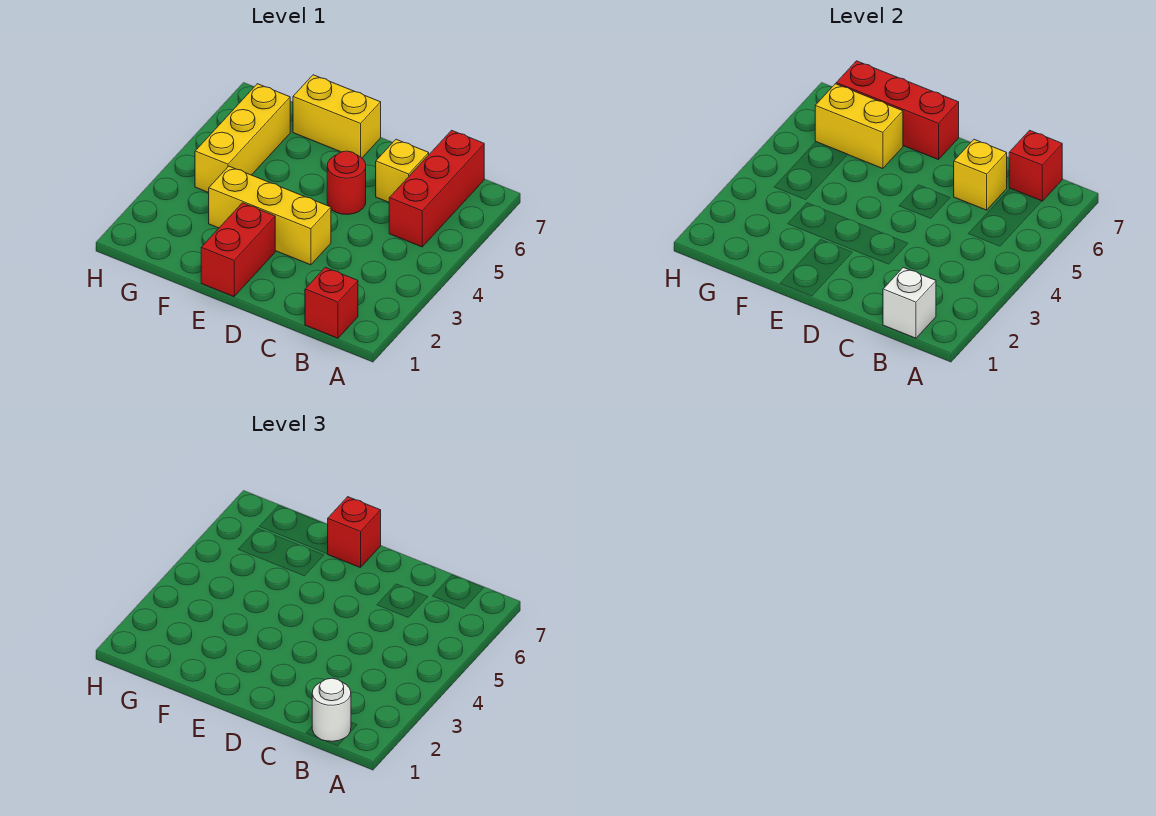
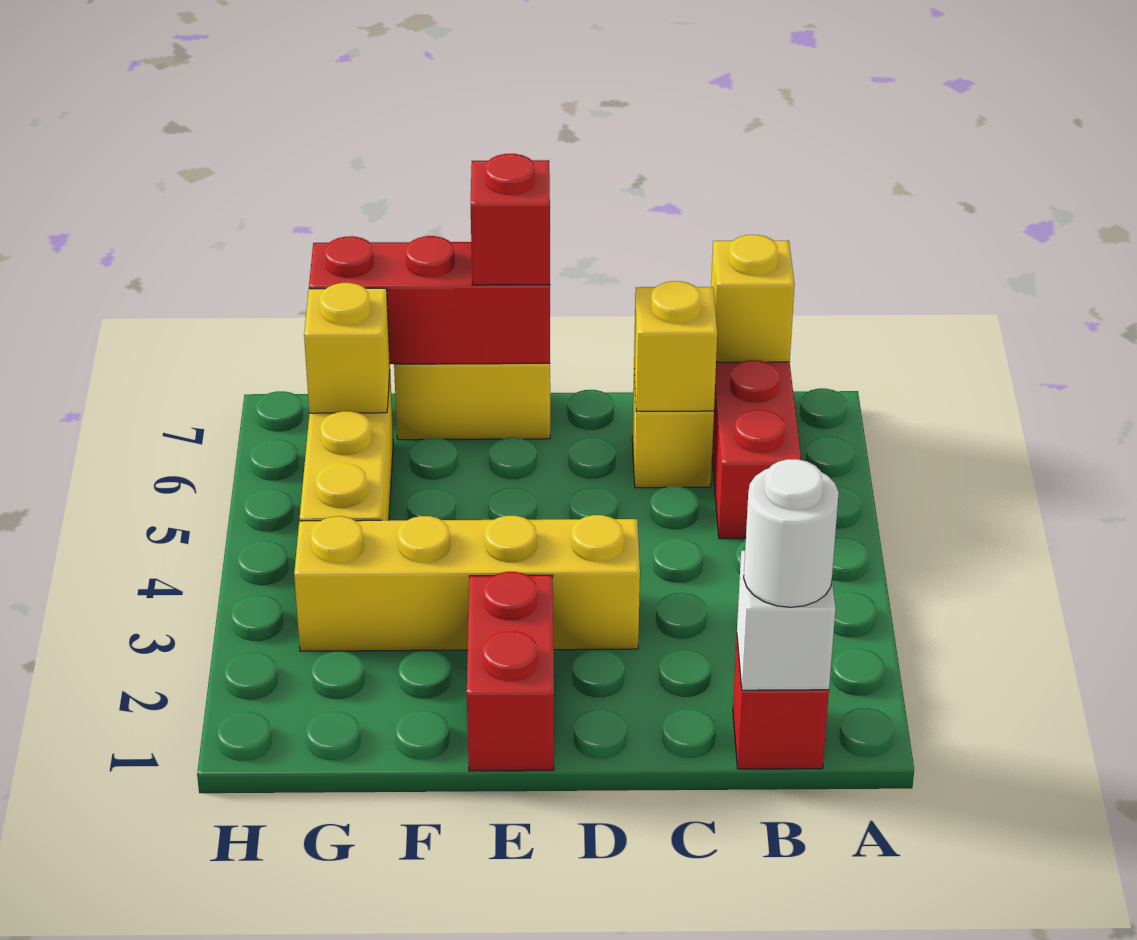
red 1x1 brick [1009,130,1062,201] -> yellow 1x1 brick [711,235,795,362]
yellow 1x3 brick [209,166,331,265] -> yellow 1x4 brick [294,515,640,651]
red 1x1 round brick [327,151,366,214] -> none
yellow 1x2 brick [815,84,903,169] -> yellow 1x1 brick [304,283,390,413]

